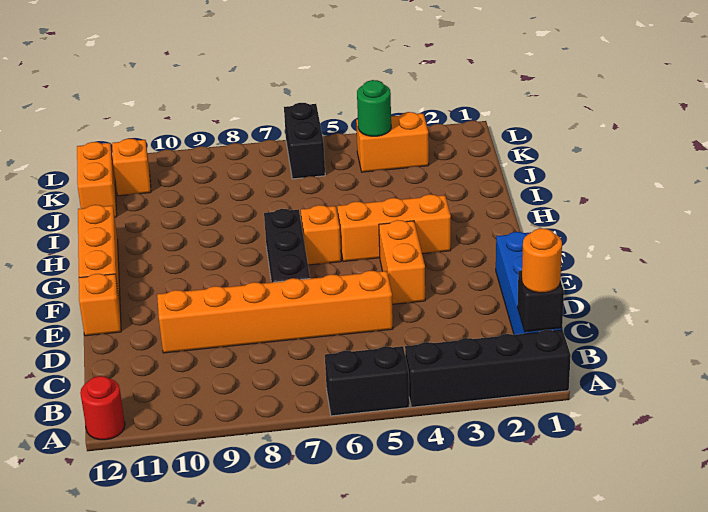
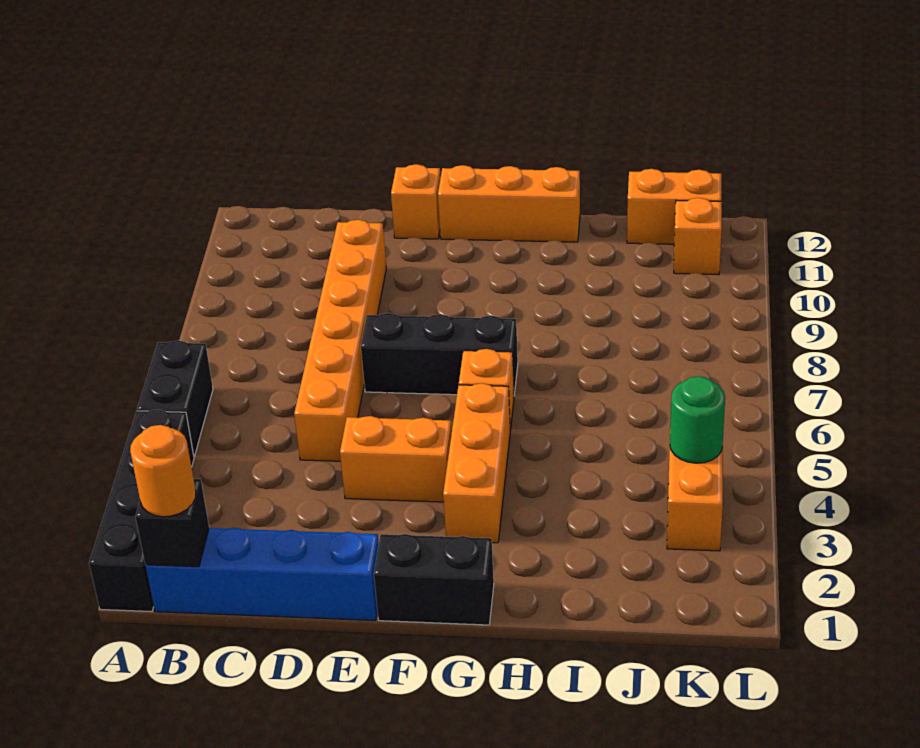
red 1x1 round brick [80,376,125,440] -> none
black 1x2 brick [284,103,325,179] -> black 1x2 brick moved to [374,534,494,625]

